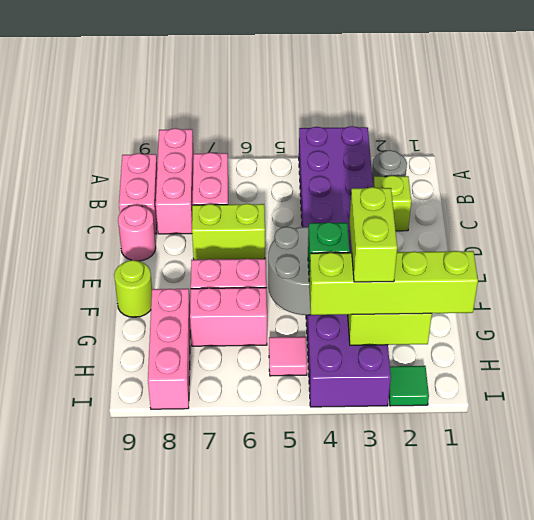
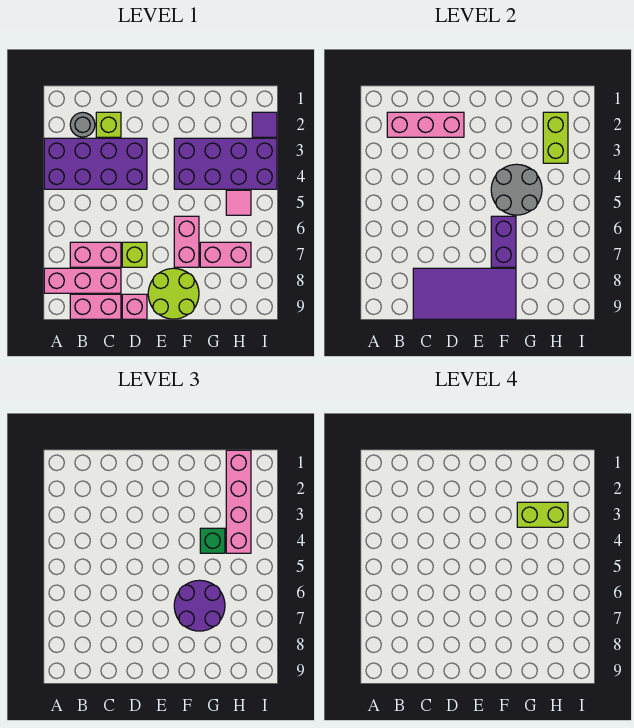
none -> purple 2x4 tile [413,268,516,319]
lime 1x2 brick [192,204,265,260] -> lime 1x1 brick [122,242,147,267]
pink 1x1 round brick [118,205,156,261] -> pink 1x1 brick [122,294,147,319]
none -> purple 1x2 brick [491,216,516,267]
none -> purple 2x2 round brick [174,580,225,631]
lime 1x1 round brick [114,260,152,317] -> lime 2x2 round brick [148,268,199,319]
pink 1x2 brick [190,288,267,346] -> pink 1x2 brick turned to [200,242,251,267]
pink 1x3 brick [148,289,190,409] -> pink 1x3 brick moved to [387,112,464,137]
lime 1x4 brick [309,251,478,315] -> pink 1x4 brick [226,450,251,553]
green 1x1 tile [389,366,429,406] -> purple 1x1 tile [252,112,277,137]

